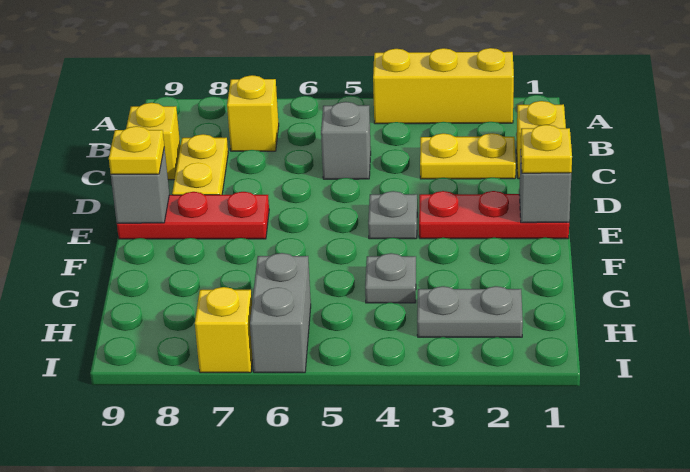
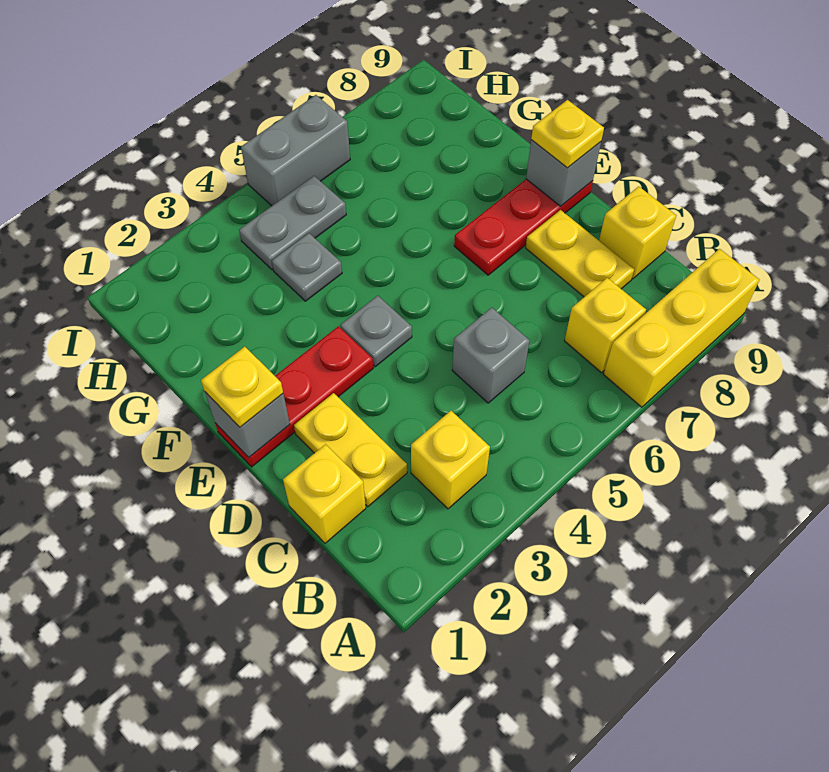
yellow 1x3 brick [373,48,514,124] -> yellow 1x3 brick moved to [604,249,759,407]
yellow 1x2 plate [420,133,516,179] -> yellow 1x2 plate turned to [294,393,407,507]
grey 1x2 plate [417,286,523,337] -> grey 1x2 plate moved to [239,176,346,270]
grey 1x2 brick [250,253,311,373] -> grey 1x2 brick turned to [241,95,350,206]
yellow 1x1 brick [195,287,253,373] -> yellow 1x1 brick moved to [411,411,490,509]

